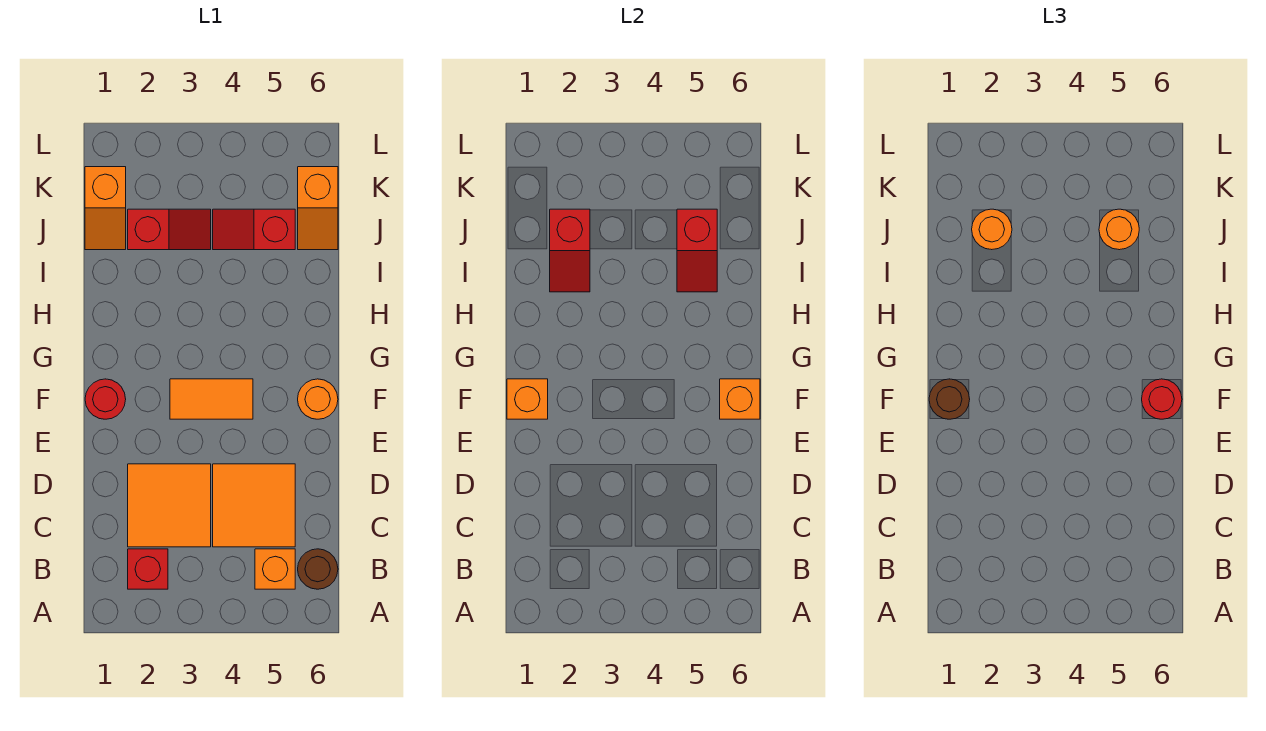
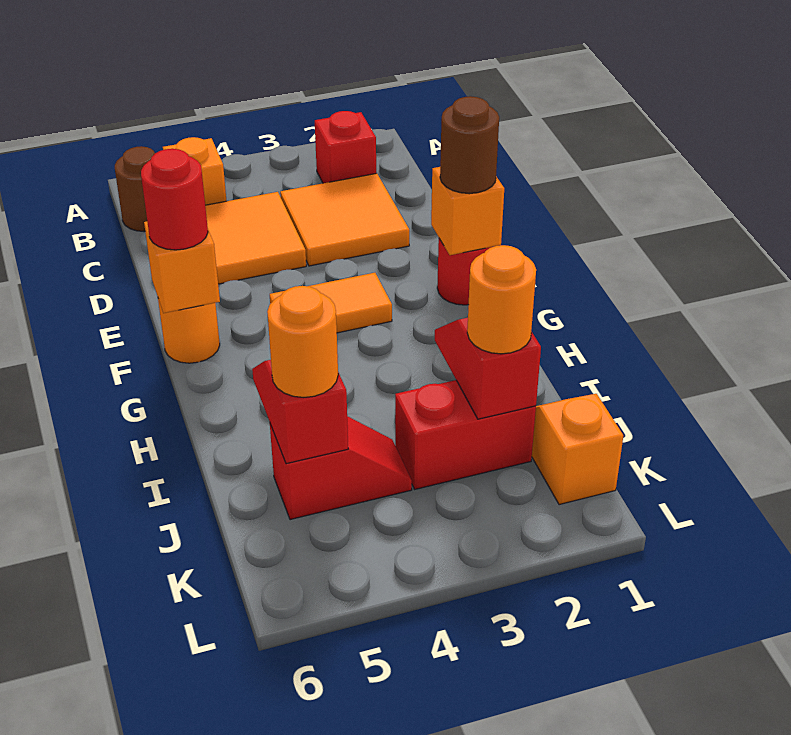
red 1x2 slope [128,209,211,250] -> red 1x2 brick [395,380,536,489]
orange 1x2 slope [298,167,338,250] -> none

